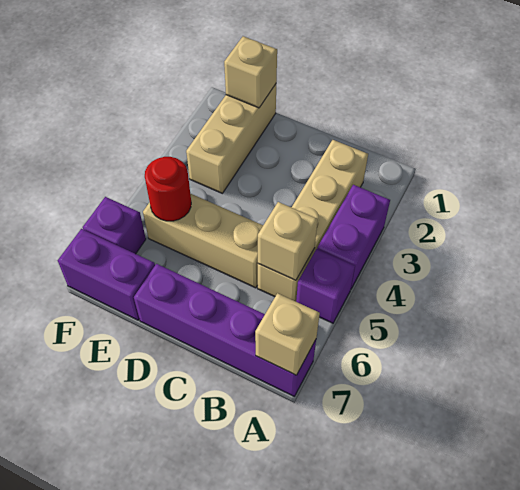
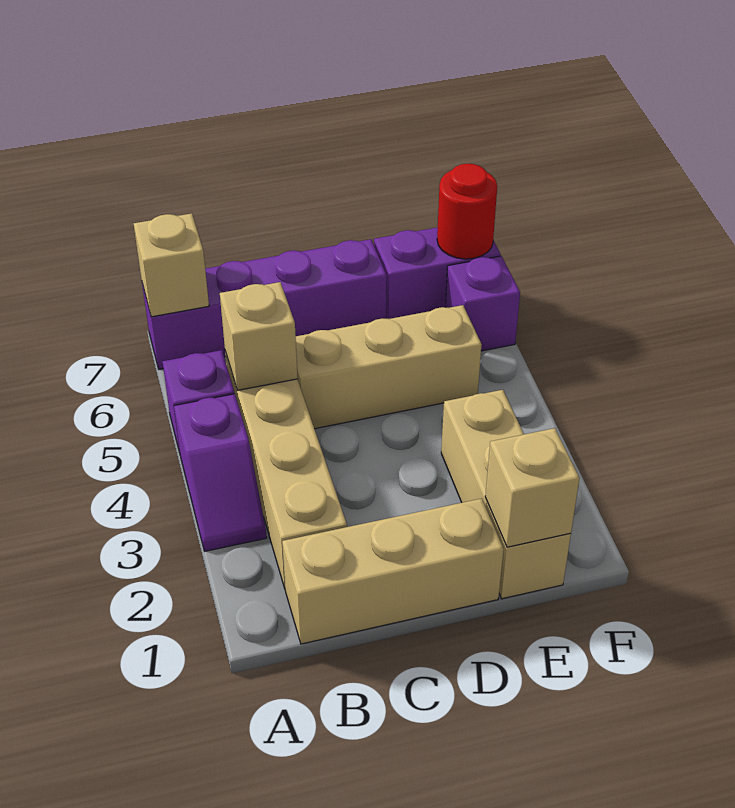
purple 1x2 brick [317,185,390,288] -> purple 1x2 slope [174,394,267,551]
none -> tan 1x3 brick [282,499,504,644]
red 1x1 round brick [145,157,191,221] -> red 1x1 round brick moved to [437,164,497,259]

